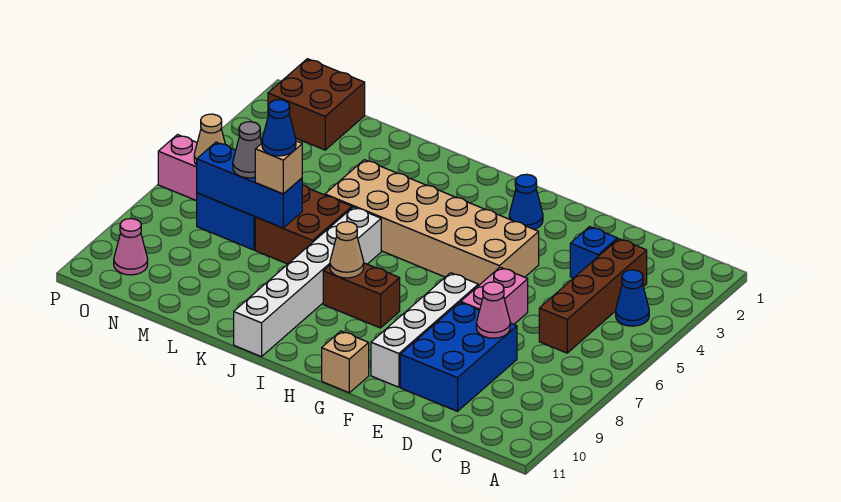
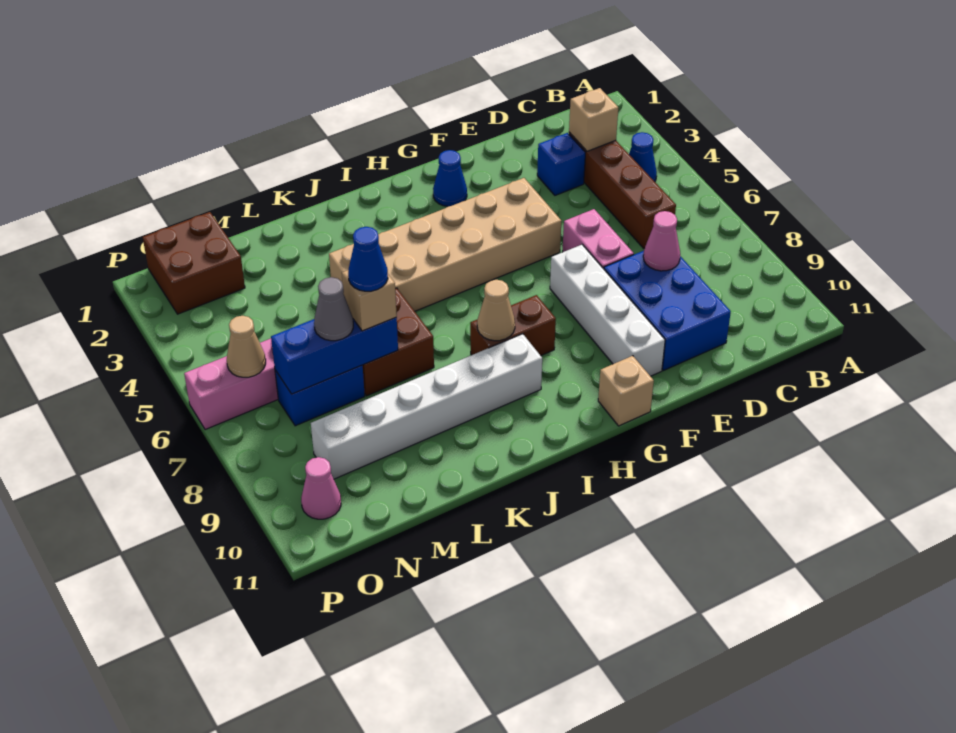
none -> tan 1x1 brick [569,88,618,151]
white 1x6 brick [234,207,381,357] -> white 1x6 brick turned to [311,334,542,479]

